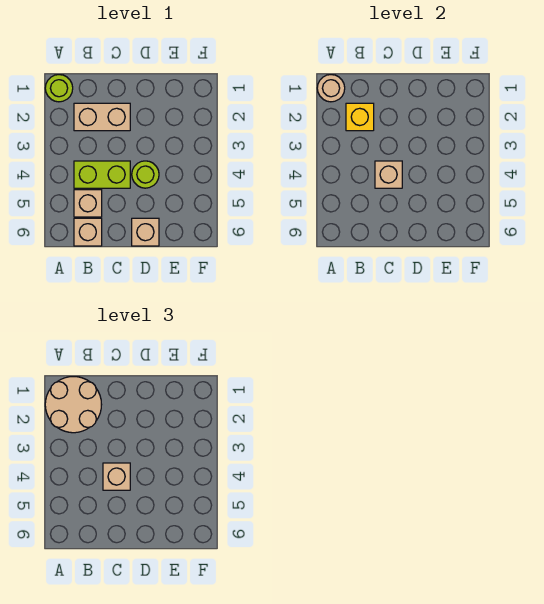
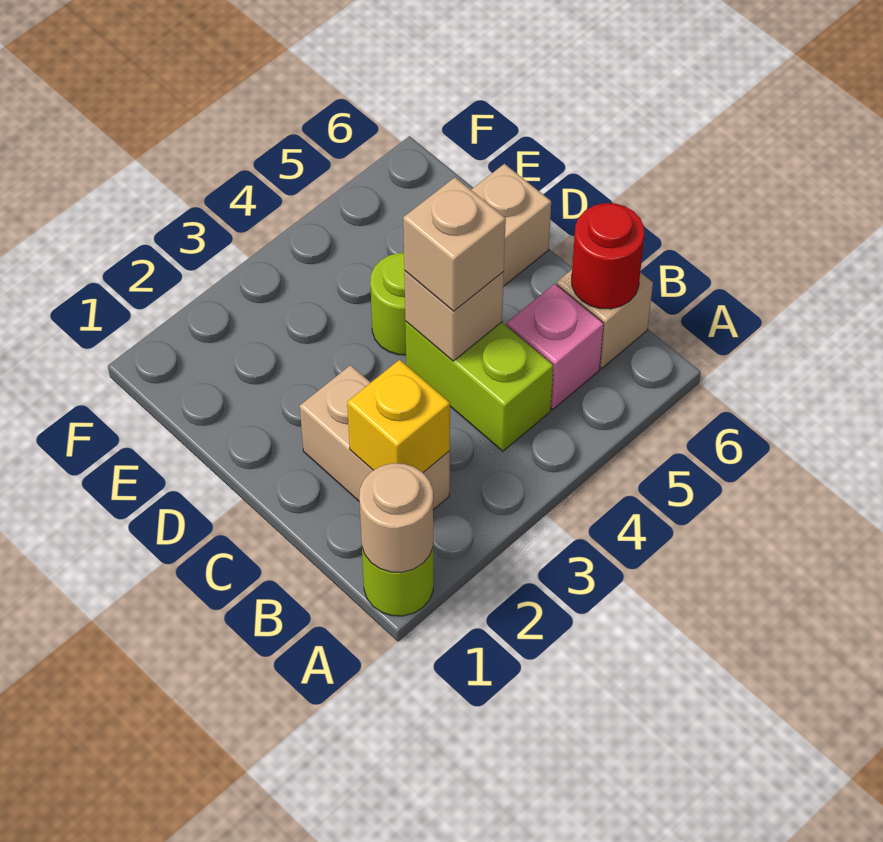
tan 2x2 round brick [45,377,102,433] -> none
tan 1x1 brick [74,190,102,217] -> pink 1x1 brick [507,284,604,409]
none -> red 1x1 round brick [572,203,644,309]

